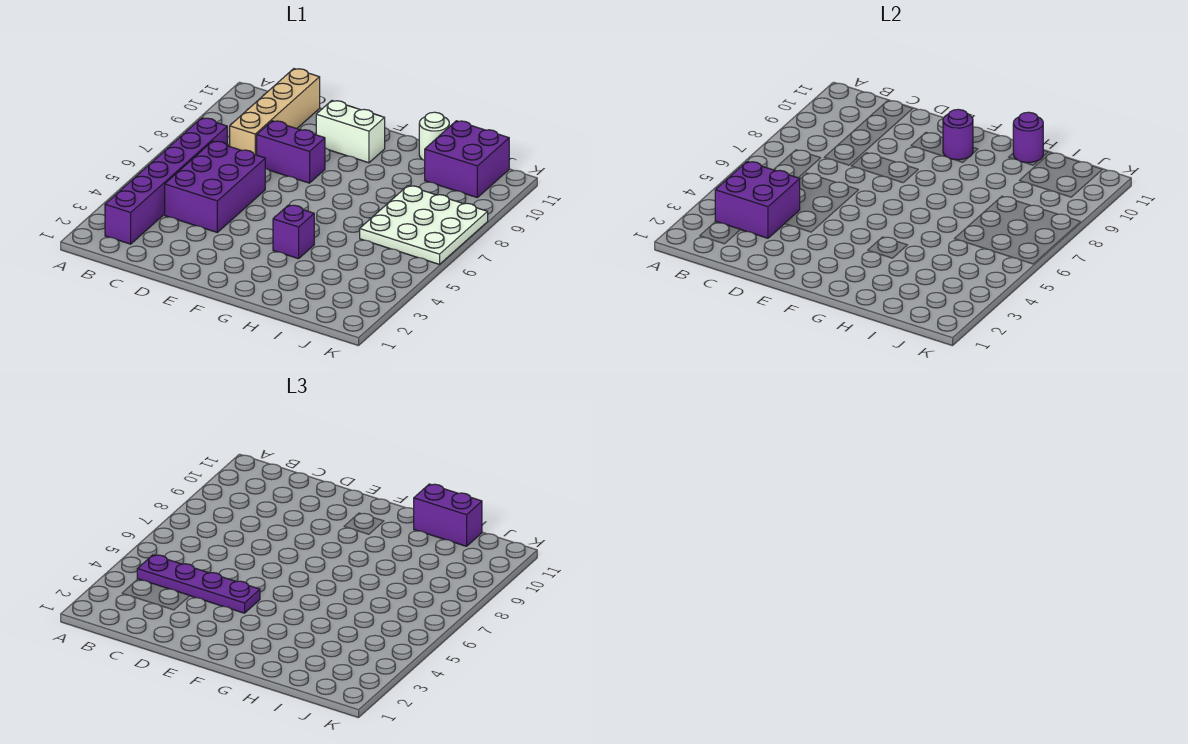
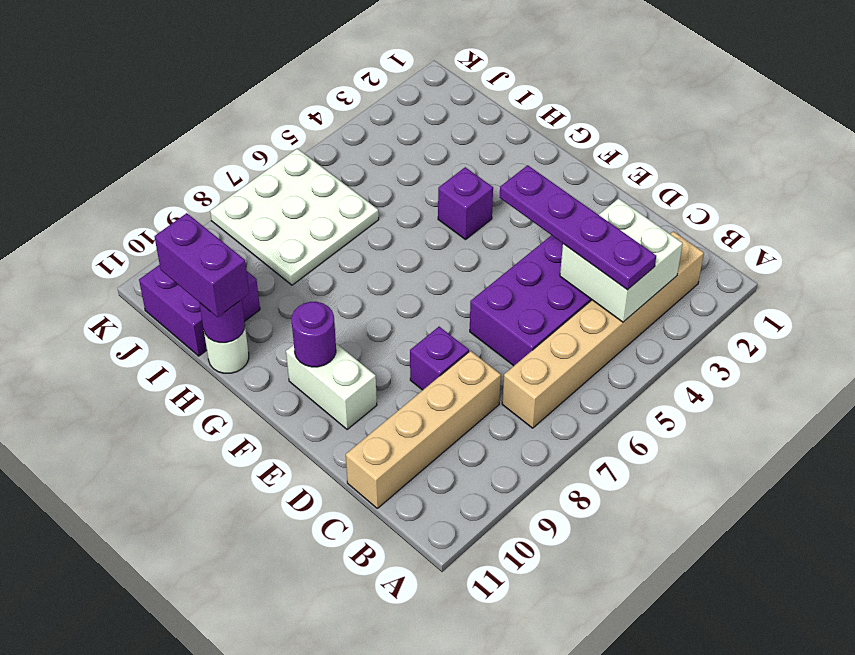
purple 1x6 brick [105,118,227,244] -> tan 1x6 brick [502,231,704,428]
purple 2x2 brick [715,162,800,238] -> white 2x2 brick [560,199,683,322]
purple 1x2 brick [257,121,325,183] -> purple 1x1 brick [410,327,469,390]

